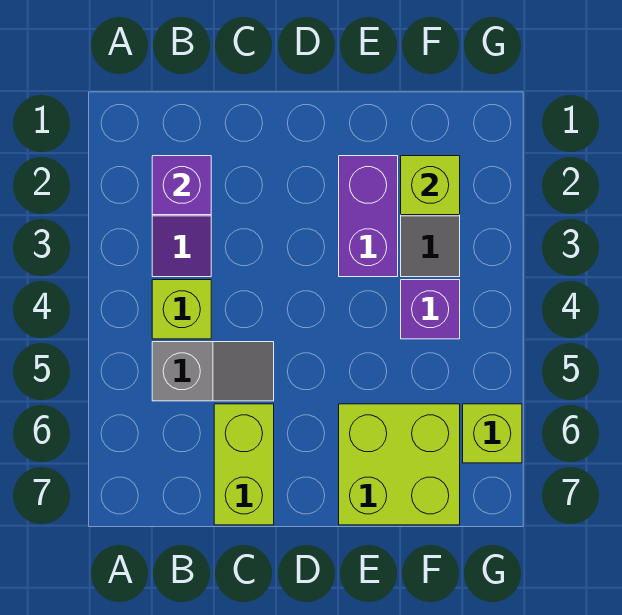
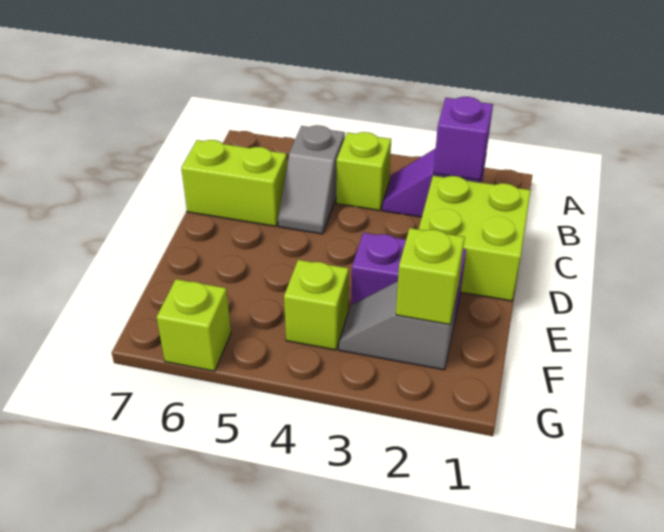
lime 2x2 brick [339,404,460,525] -> lime 2x2 brick moved to [419,175,531,301]
purple 1x1 brick [401,280,460,339] -> lime 1x1 brick [284,260,349,350]

